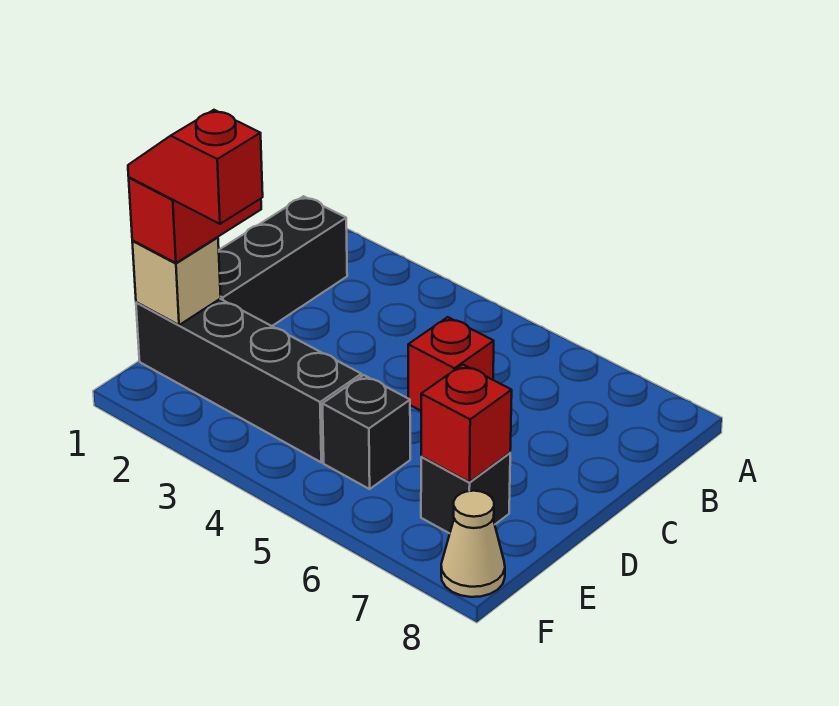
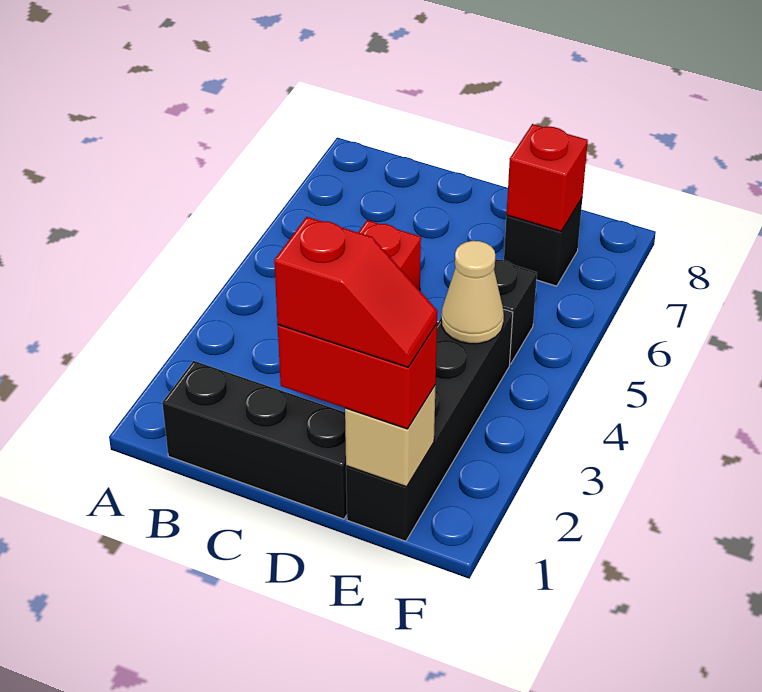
red 1x2 slope [128,110,263,224] -> red 1x2 slope turned to [274,217,438,367]
tan 1x1 cone [441,491,505,597] -> tan 1x1 cone moved to [441,241,504,344]

